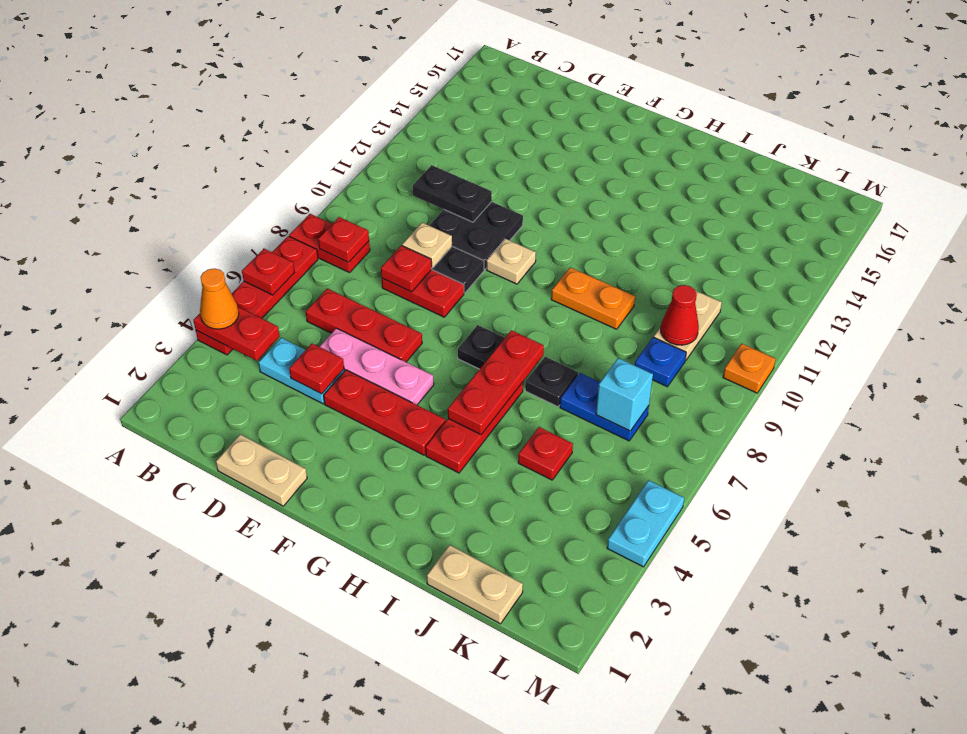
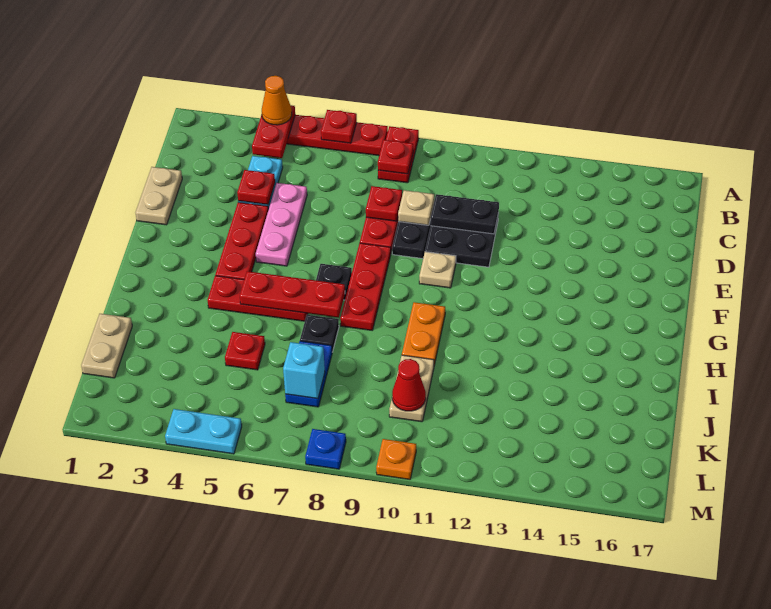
red 1x3 plate [306,288,422,362] -> red 1x3 plate moved to [340,243,391,330]
black 1x2 plate [413,165,492,222] -> black 1x2 plate turned to [430,194,499,234]
blue 1x1 plate [635,337,686,387] -> blue 1x1 plate moved to [305,429,346,469]
tan 1x2 plate [654,291,722,361] -> tan 1x2 plate turned to [389,355,434,422]

